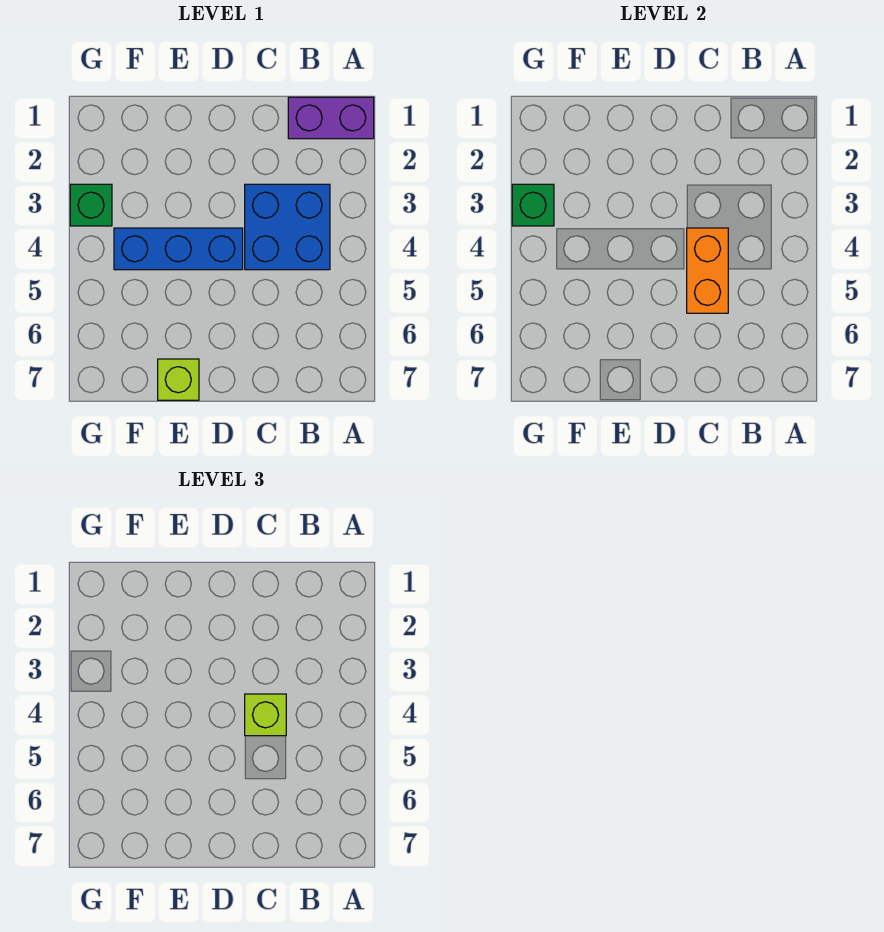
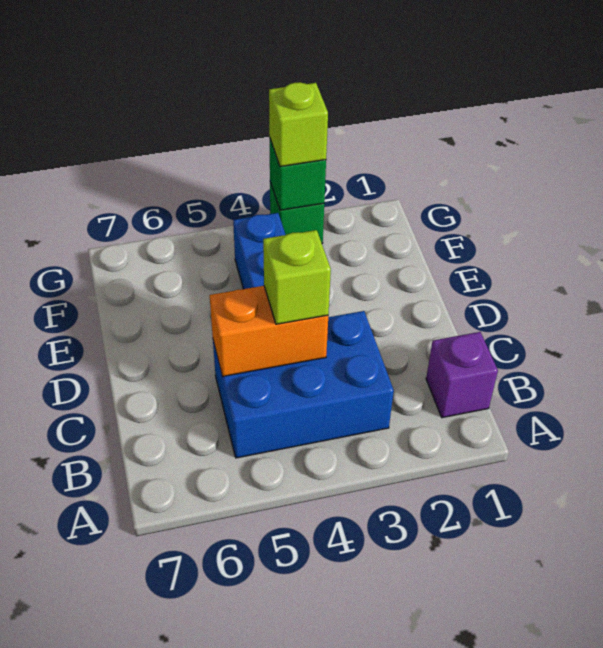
purple 1x2 brick [288,97,374,139] -> purple 1x1 brick [426,332,498,418]
blue 2x2 brick [245,184,330,270] -> blue 2x3 brick [213,311,394,458]
lime 1x1 brick [158,359,199,400] -> lime 1x1 brick moved to [269,82,328,167]

